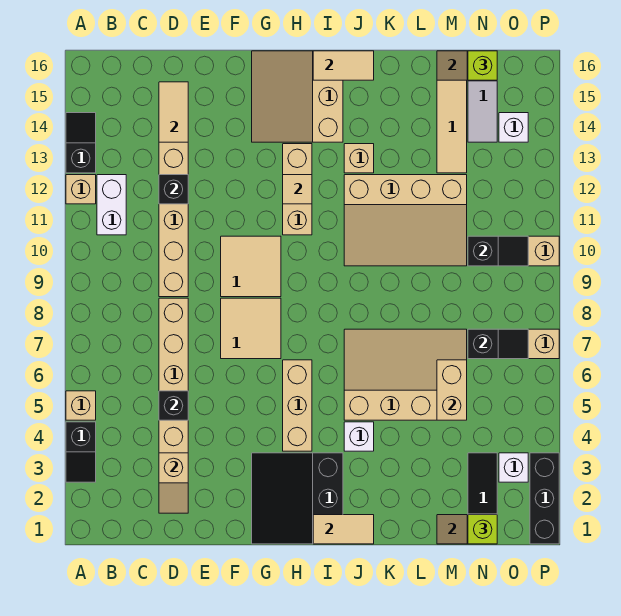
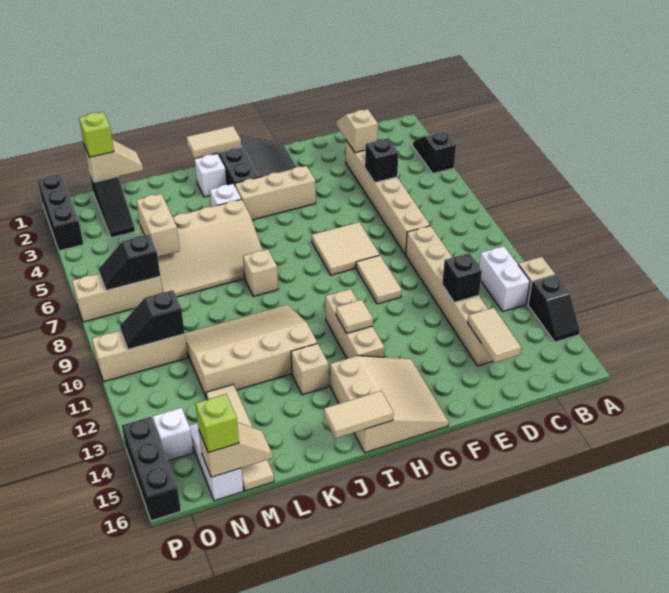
tan 1x1 brick [66,391,96,420] -> tan 1x1 brick moved to [243,249,278,296]
tan 2x2 tile [221,236,281,297] -> tan 1x2 tile [356,255,402,304]
tan 1x3 brick [283,360,312,451] -> tan 1x3 brick turned to [235,166,316,220]
white 1x1 brick [499,453,528,482] -> white 1x1 brick moved to [195,154,226,197]
none -> black 1x3 brick [122,417,181,521]

